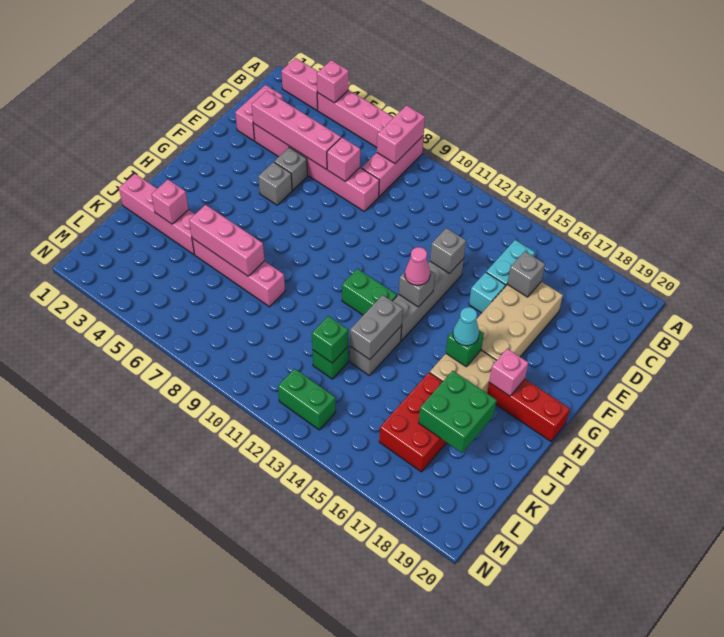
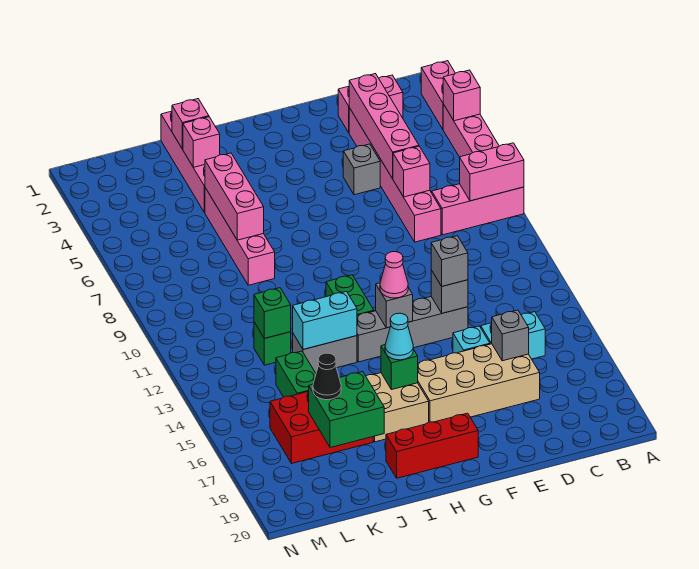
grey 1x1 brick [258,162,292,205] -> grey 1x1 brick moved to [431,236,468,286]
red 1x3 brick [487,379,570,441] -> red 1x3 brick turned to [386,413,478,478]
pink 1x1 brick [489,349,528,396] -> pink 1x1 brick moved to [172,99,209,149]
grey 1x2 brick [350,295,403,360] -> cyan 1x2 brick [293,292,357,349]
none -> black 1x1 cone [313,353,341,400]
green 1x2 brick [278,369,336,430] -> green 1x2 brick moved to [276,351,316,397]

